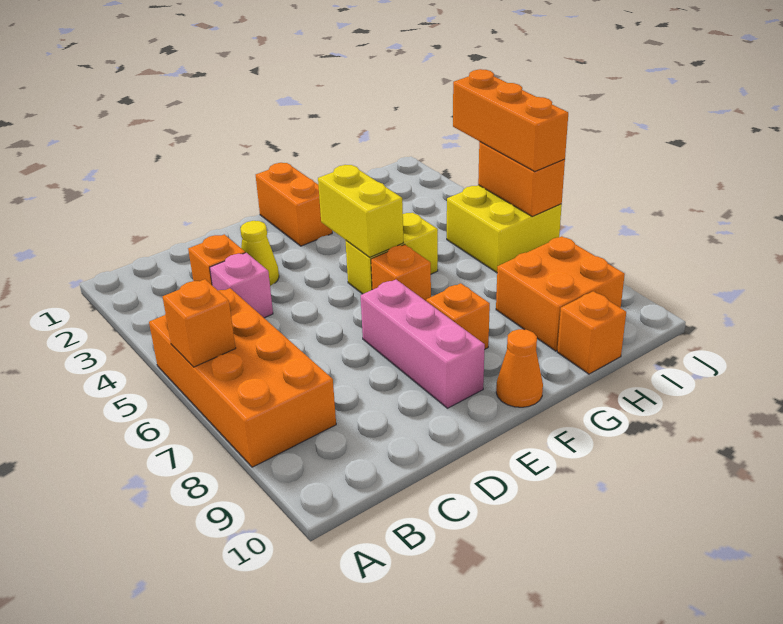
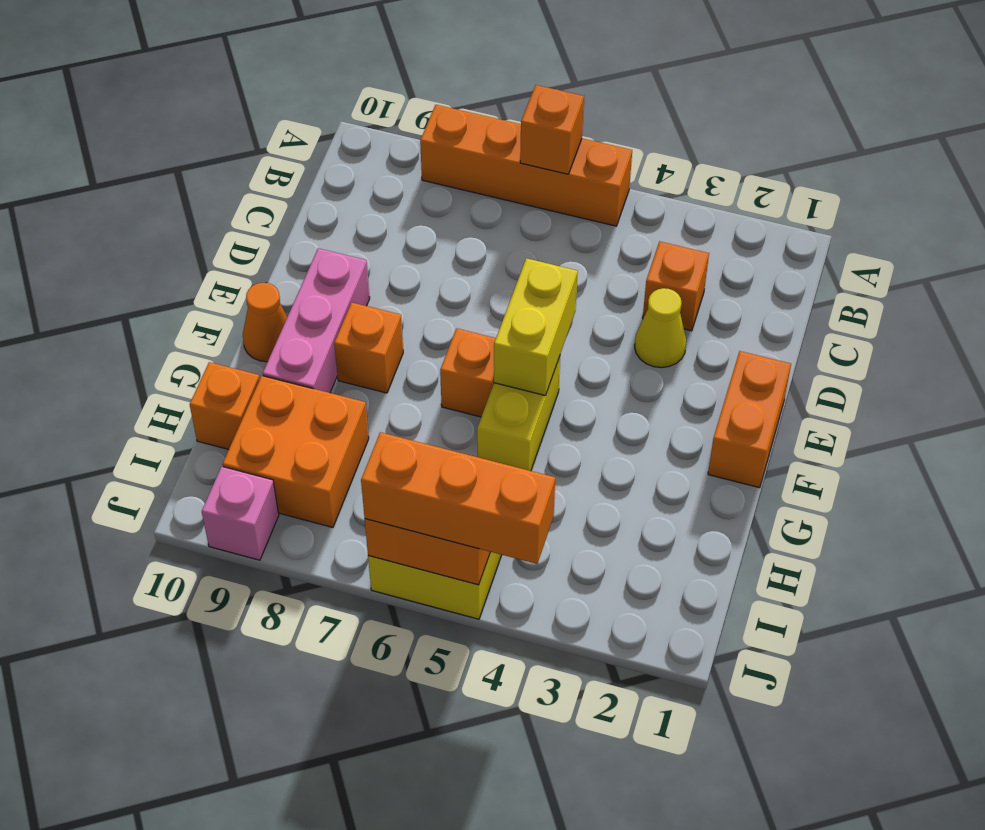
orange 2x4 brick [149,288,336,467] -> orange 1x4 brick [420,105,632,226]
pink 1x1 brick [210,253,273,318] -> pink 1x1 brick moved to [202,467,279,560]
pink 1x3 brick [361,280,485,408] -> pink 1x3 brick turned to [263,248,370,393]
orange 1x2 brick [256,163,332,246] -> orange 1x2 brick turned to [708,351,791,488]
yellow 1x2 brick [318,165,403,257] -> yellow 1x2 brick turned to [494,258,578,396]

